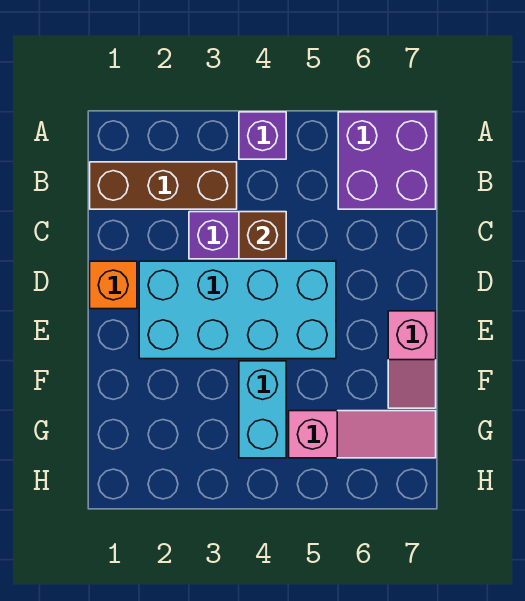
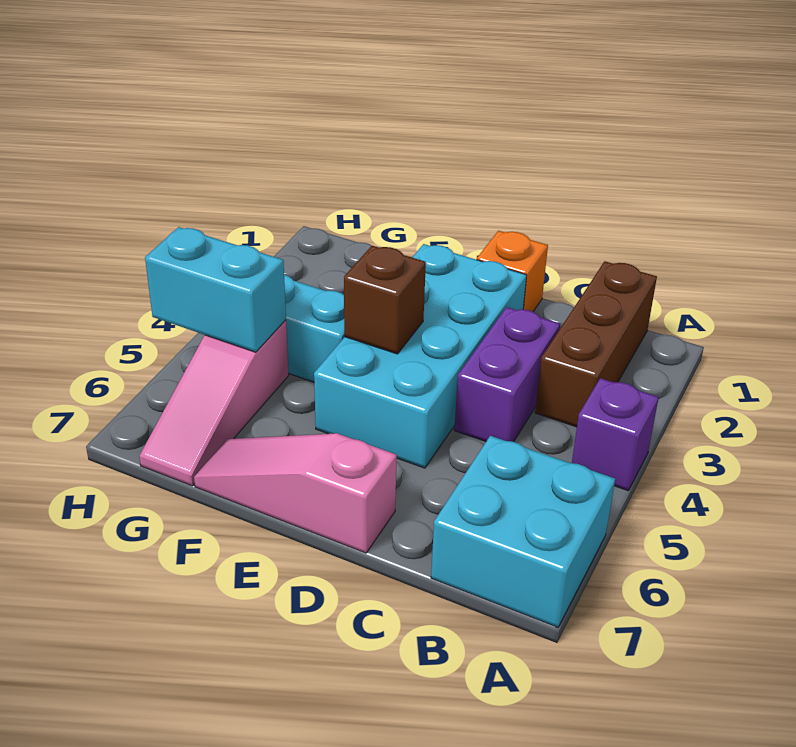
purple 2x2 brick [338,112,436,209] -> cyan 2x2 brick [431,436,615,627]
brown 1x1 brick [239,212,286,259] -> brown 1x1 brick moved to [344,246,426,354]
pink 1x2 slope [388,311,436,408] -> pink 1x3 slope [194,433,397,553]
none -> cyan 1x2 brick [145,227,286,352]

